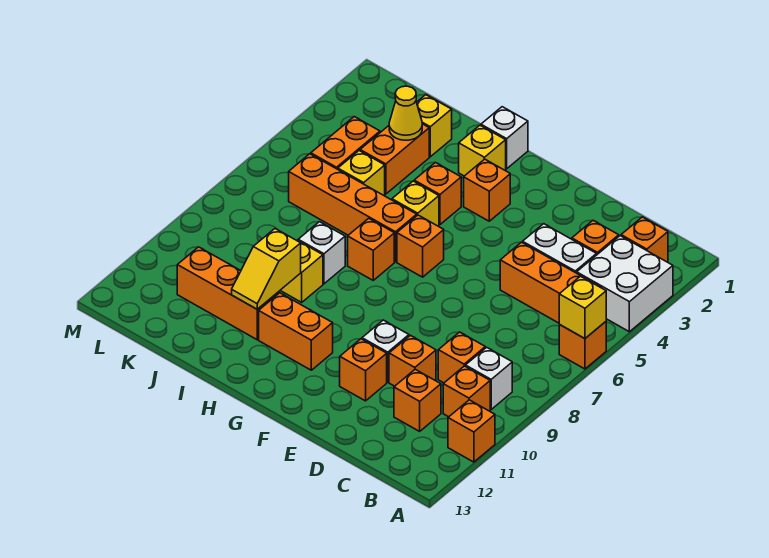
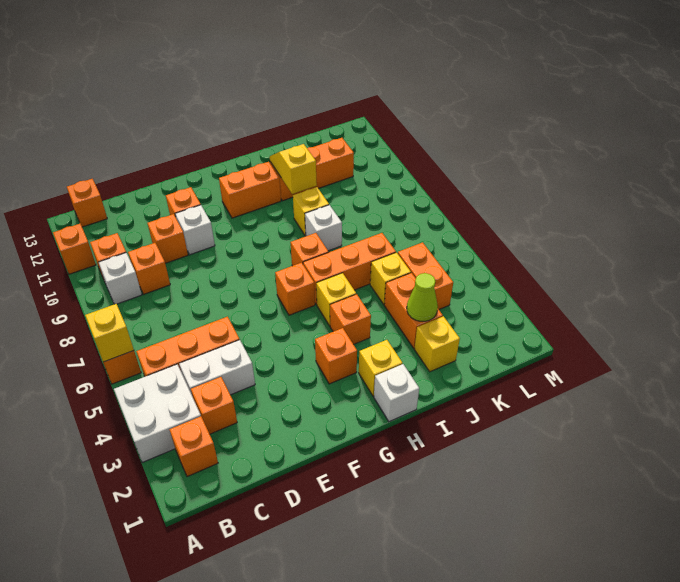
orange 1x1 brick [394,369,441,431] -> orange 1x1 brick moved to [67,179,107,227]
orange 1x4 brick [289,154,417,262] -> orange 1x3 brick [303,233,396,305]
yellow 1x1 cone [389,86,422,140] -> lime 1x1 cone [407,273,438,321]

